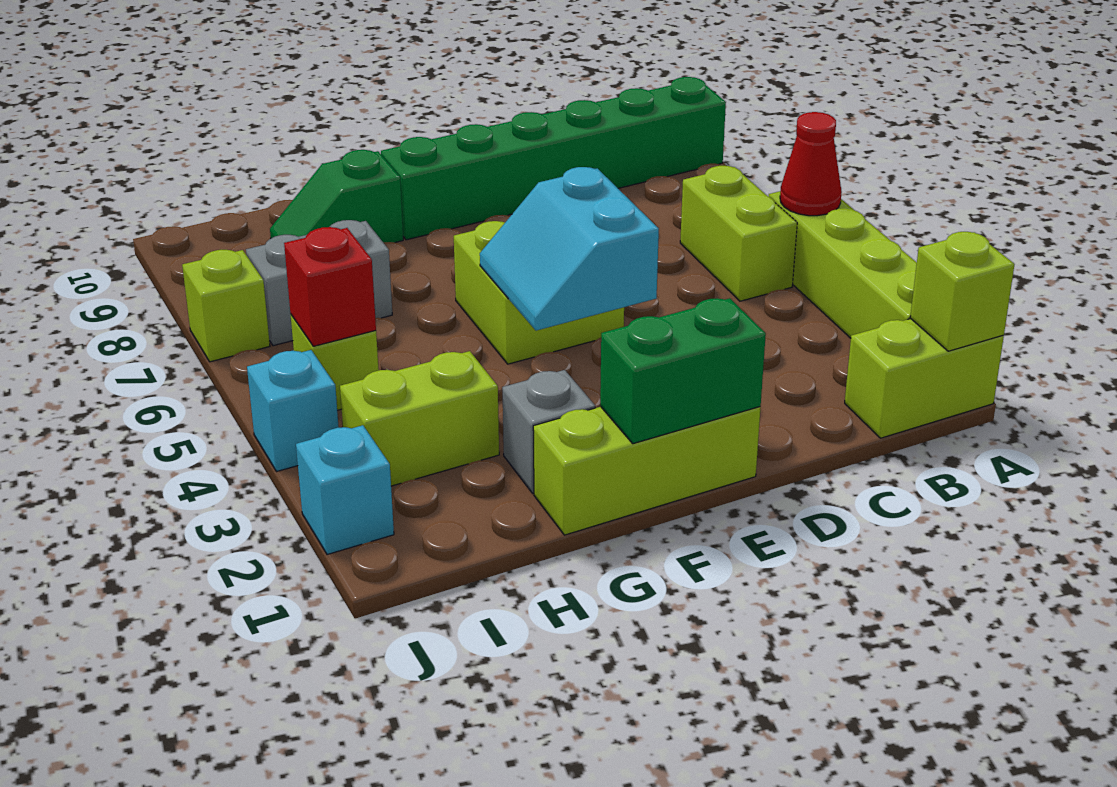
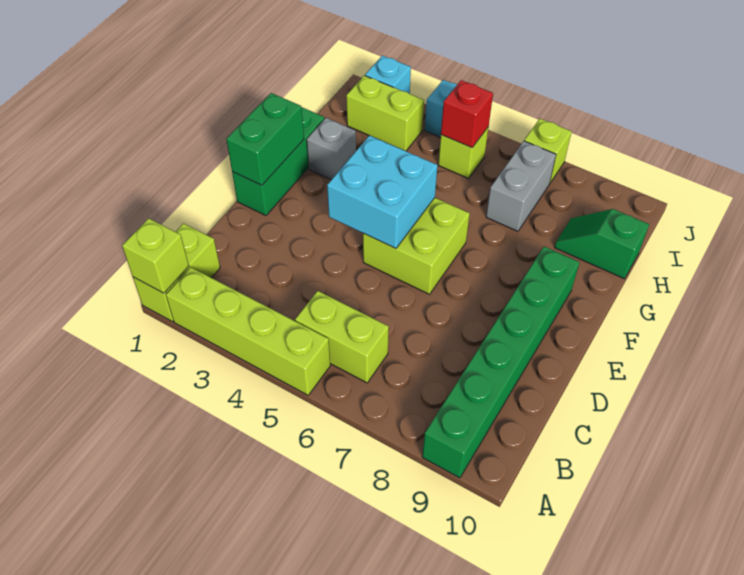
red 1x1 cone [780,112,842,216] -> none
lime 1x3 brick [533,407,761,535] -> green 1x3 brick [232,108,325,215]
cyan 2x2 slope [480,167,659,330] -> cyan 2x2 brick [327,136,438,248]
green 1x2 slope [270,150,403,243] -> green 1x2 slope turned to [554,209,649,279]
lime 1x2 brick [340,351,499,486] -> lime 1x2 brick turned to [346,75,424,151]

